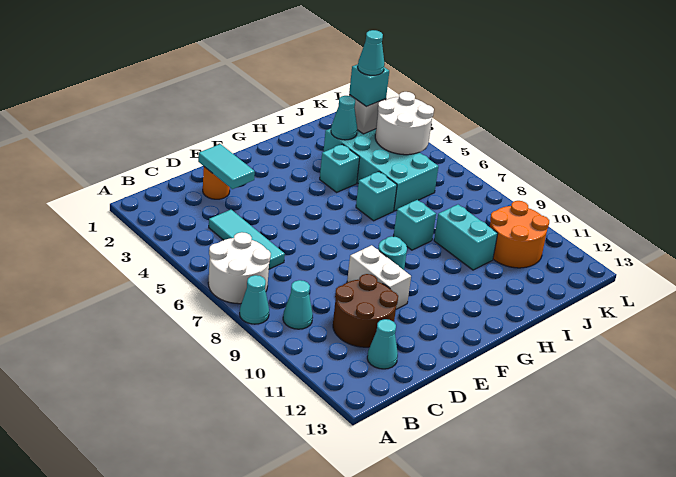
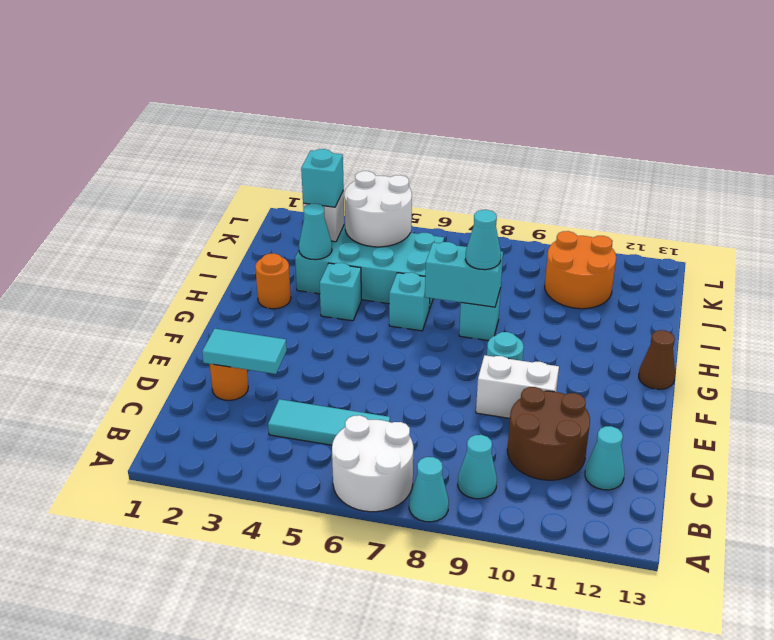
none -> brown 1x1 cone [639,330,675,389]
none -> orange 1x1 round brick [255,253,291,309]
cyan 1x2 brick [434,205,498,270] -> cyan 1x2 brick moved to [425,242,503,307]
cyan 1x1 cone [358,30,385,75] -> cyan 1x1 cone moved to [465,210,501,270]

